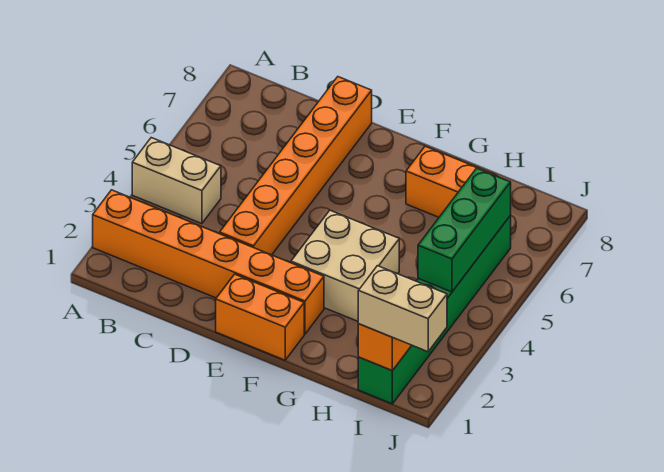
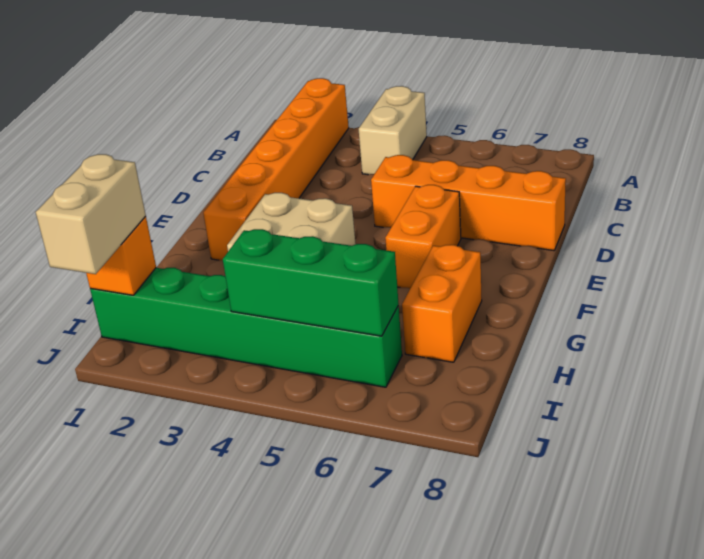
orange 1x6 brick [220,77,372,255] -> orange 1x4 brick [371,155,566,250]
orange 1x2 brick [216,274,304,360] -> orange 1x2 brick moved to [385,185,461,288]

